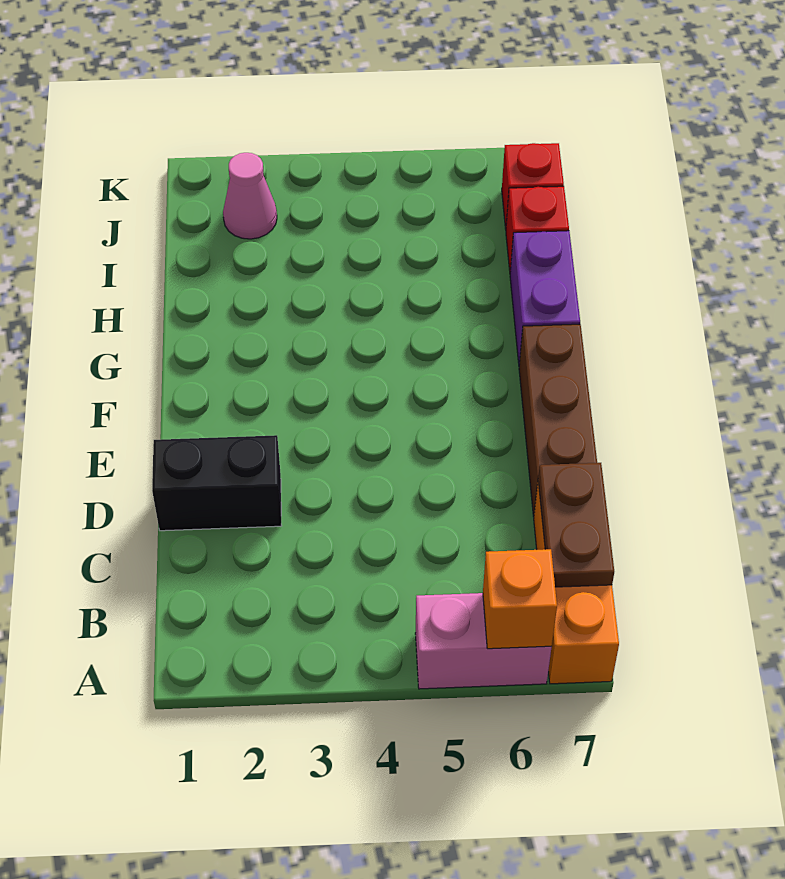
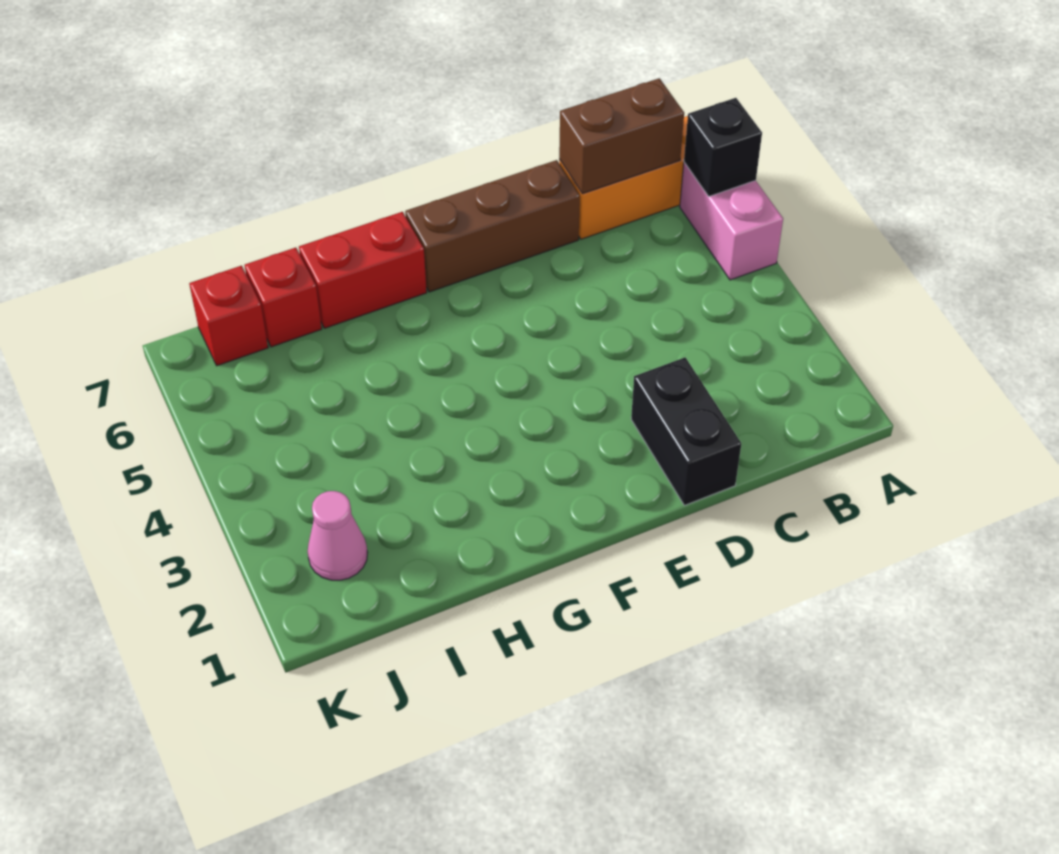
orange 1x1 brick [483,549,557,649] -> black 1x1 brick [684,98,762,196]
brown 1x2 plate [538,463,614,587] -> brown 1x2 brick [559,78,684,194]
purple 1x2 brick [510,231,580,364] -> red 1x2 brick [299,212,427,328]

